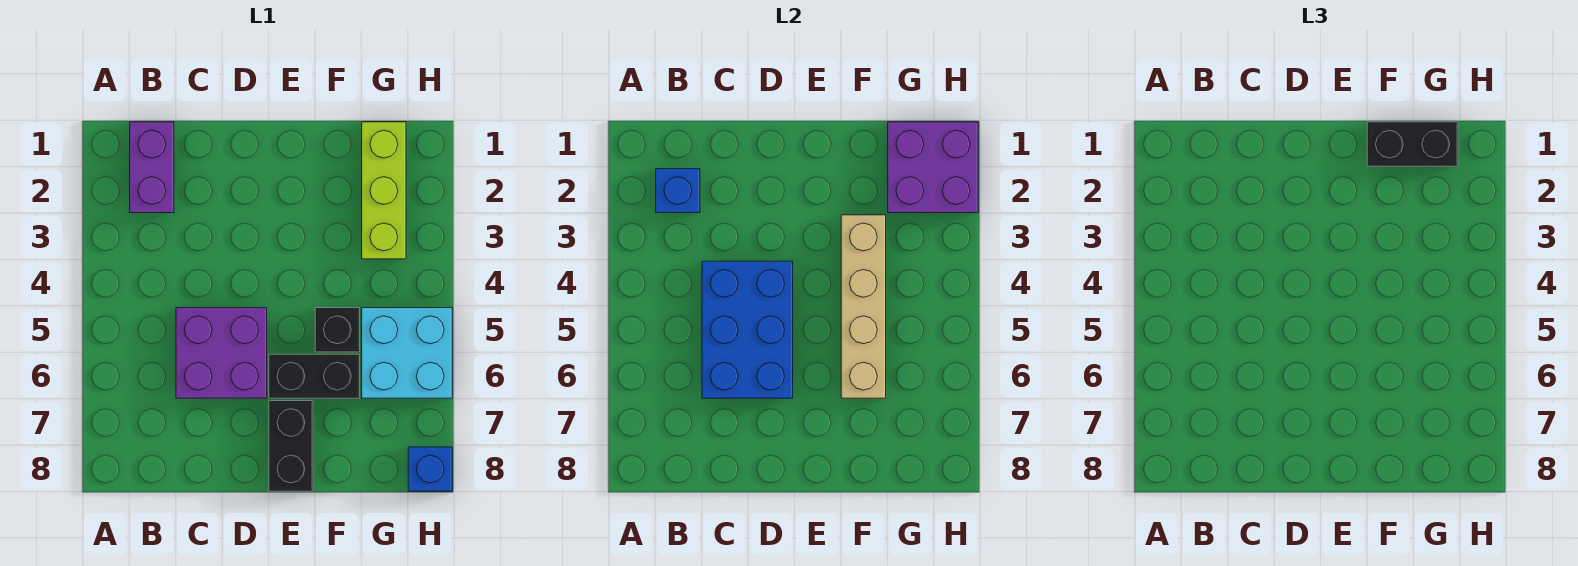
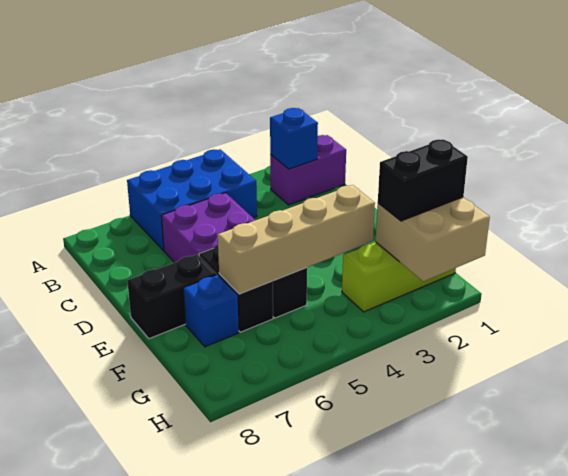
blue 2x3 brick [702,261,793,398] -> blue 2x3 brick moved to [127,149,257,250]
black 1x2 brick [1367,122,1458,166] -> black 1x2 brick turned to [378,139,468,221]
purple 2x2 brick [888,122,978,213] -> tan 2x2 brick [375,197,490,281]
cyan 2x2 brick [362,308,452,398] -> none
blue 1x1 brick [408,447,452,491] -> blue 1x1 brick moved to [183,275,239,347]

